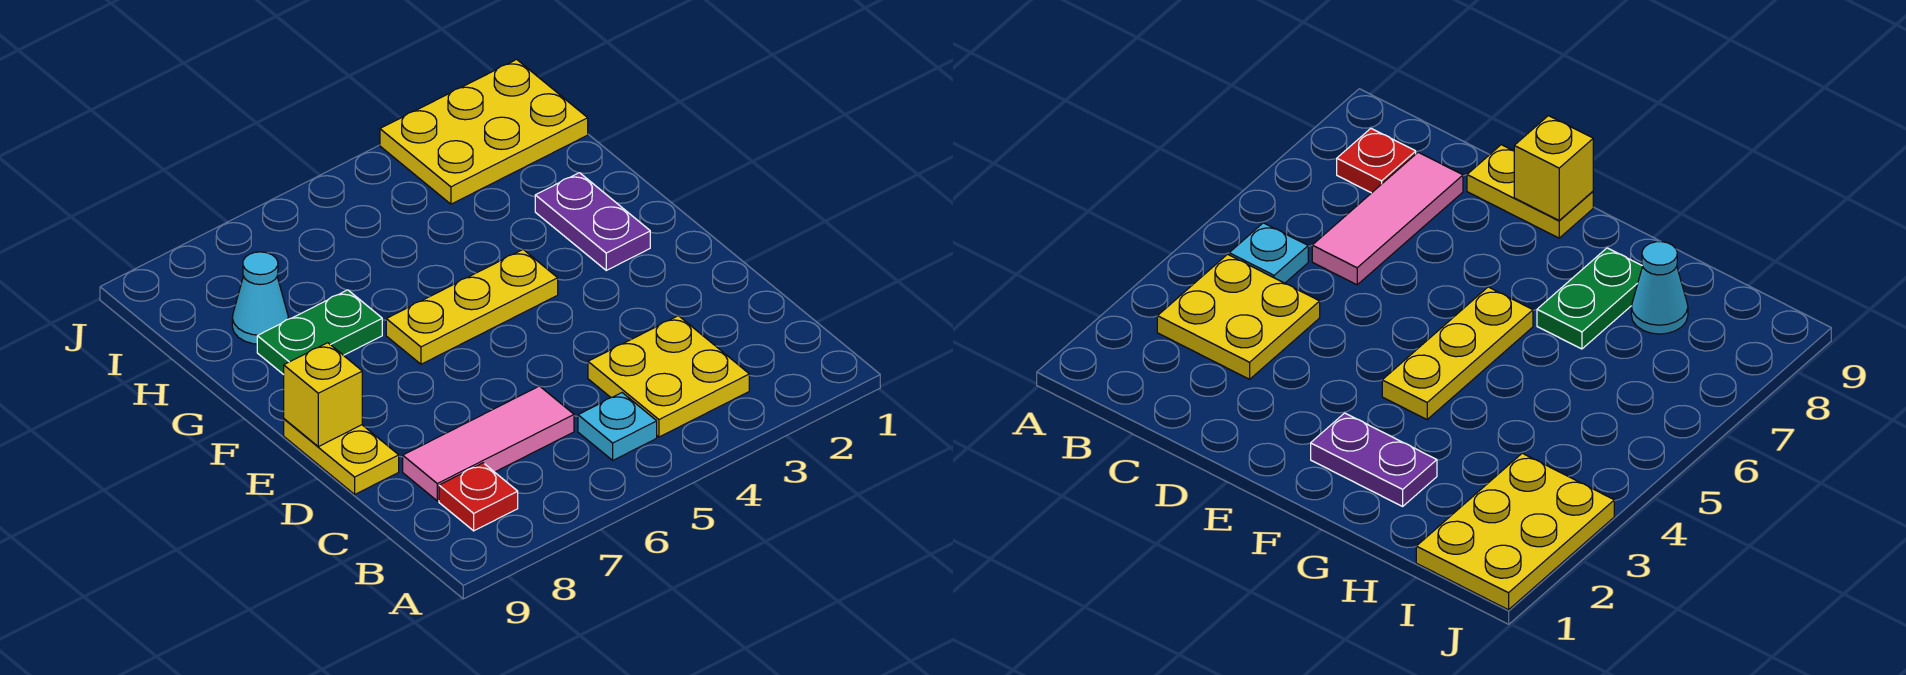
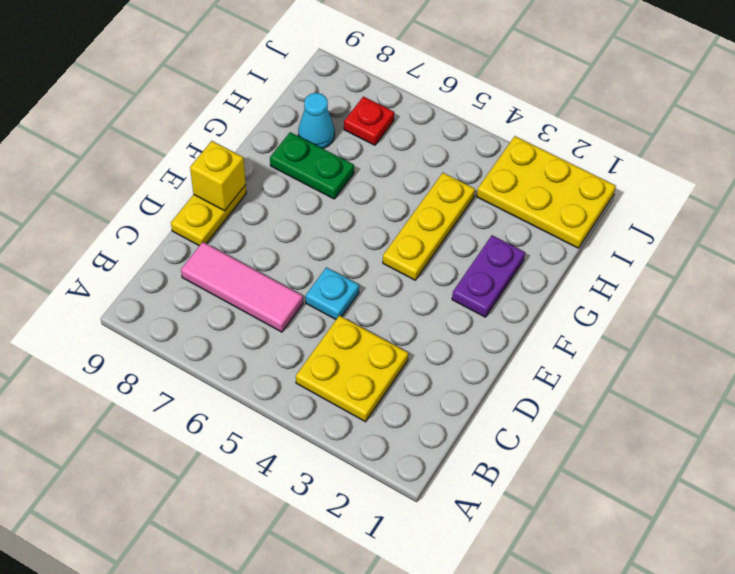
cyan 1x1 plate [578,393,657,460] -> cyan 1x1 plate moved to [306,267,359,319]
red 1x1 plate [439,463,518,531] -> red 1x1 plate moved to [344,96,394,145]
yellow 1x3 plate [386,250,558,364] -> yellow 1x3 plate turned to [383,173,475,280]

